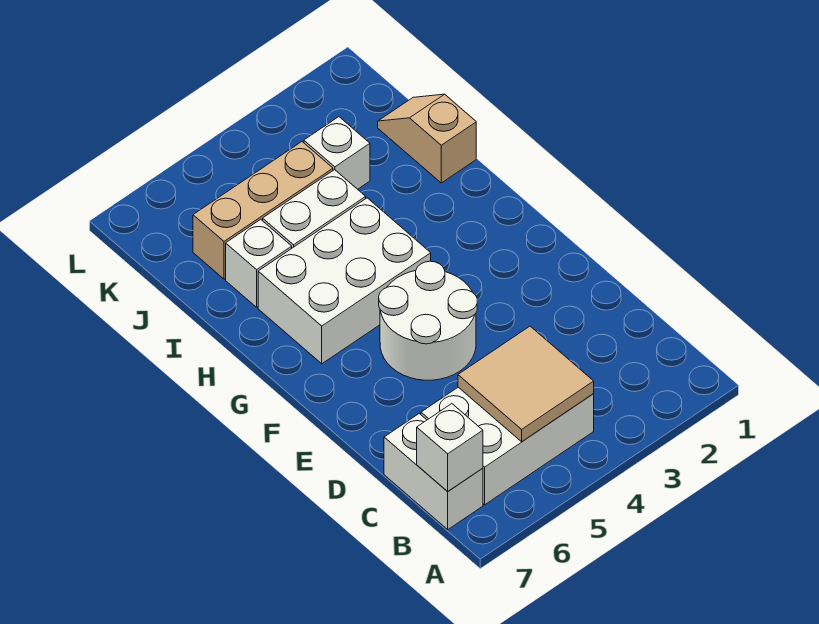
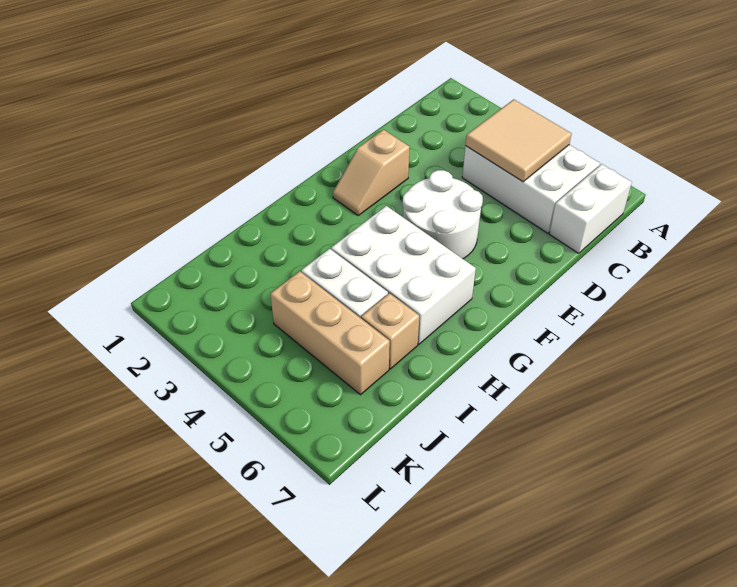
white 1x1 brick [417,404,483,491] -> none
tan 1x2 slope [378,94,476,183] -> tan 1x2 slope moved to [333,130,410,215]
white 1x1 brick [226,219,292,307] -> tan 1x1 brick [361,293,419,369]
white 1x1 brick [304,117,370,189] -> none

